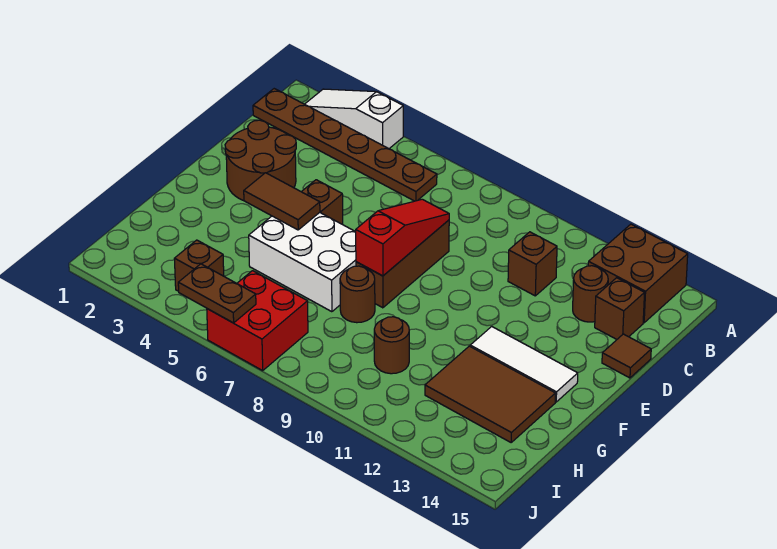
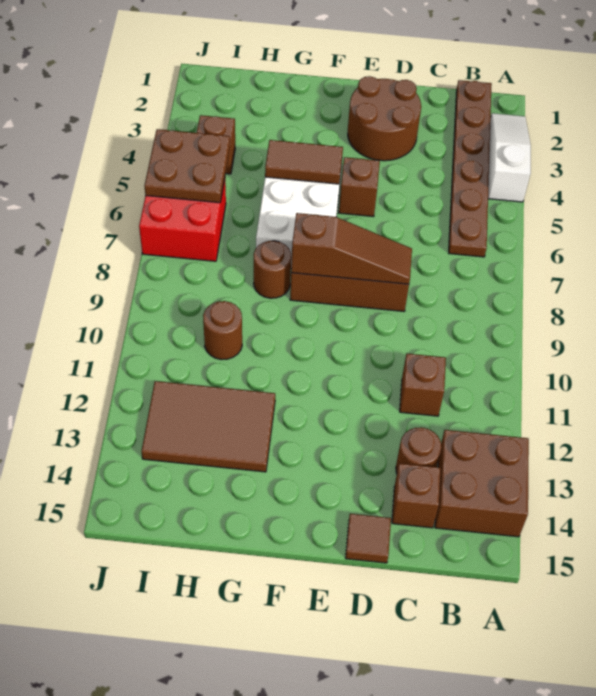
red 1x3 slope [356,199,449,276] -> brown 1x3 slope [291,213,412,284]
brown 1x2 tile [244,173,320,230] -> brown 1x2 tile turned to [265,140,343,184]
white 1x3 tile [470,327,578,402] -> none
brown 2x3 tile [425,346,555,442] -> brown 2x3 tile turned to [141,381,275,472]
brown 1x2 plate [178,264,256,323] -> brown 2x2 plate [144,129,230,203]

